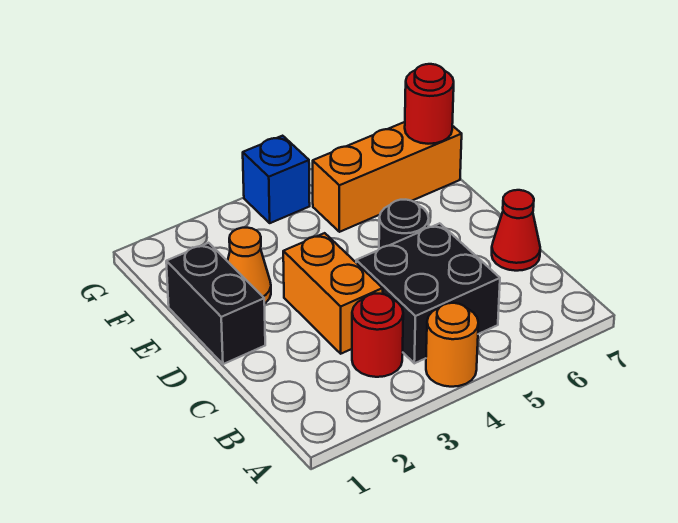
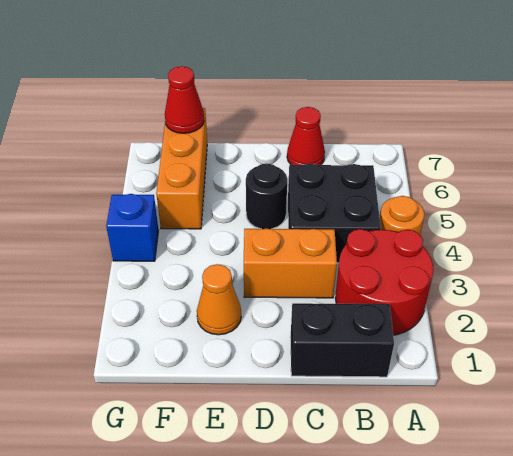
red 1x1 round brick [352,294,403,377] -> red 2x2 round brick [335,229,433,335]
black 1x2 brick [166,243,265,364] -> black 1x2 brick moved to [290,303,394,377]
red 1x1 round brick [405,64,454,144] -> red 1x1 cone [165,66,204,133]

